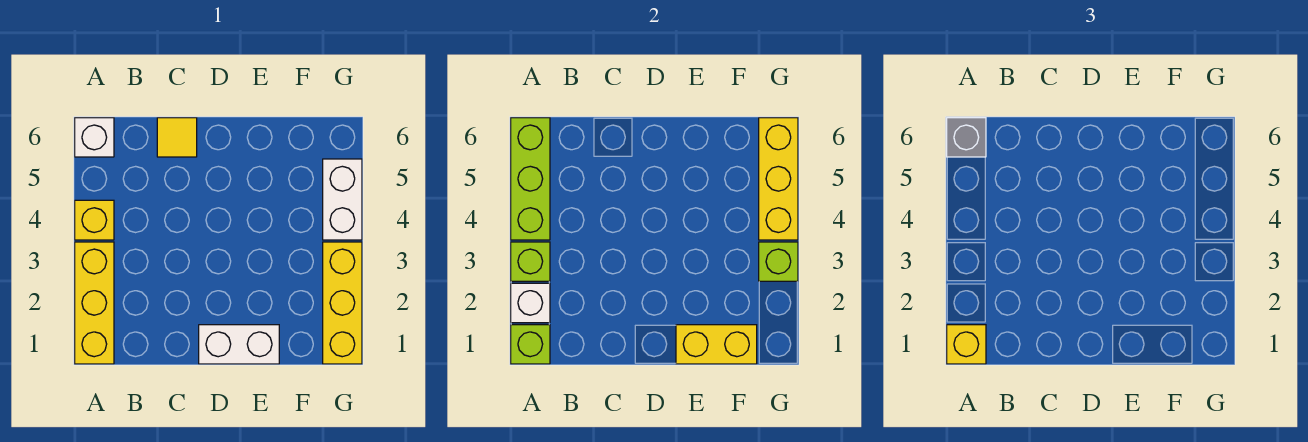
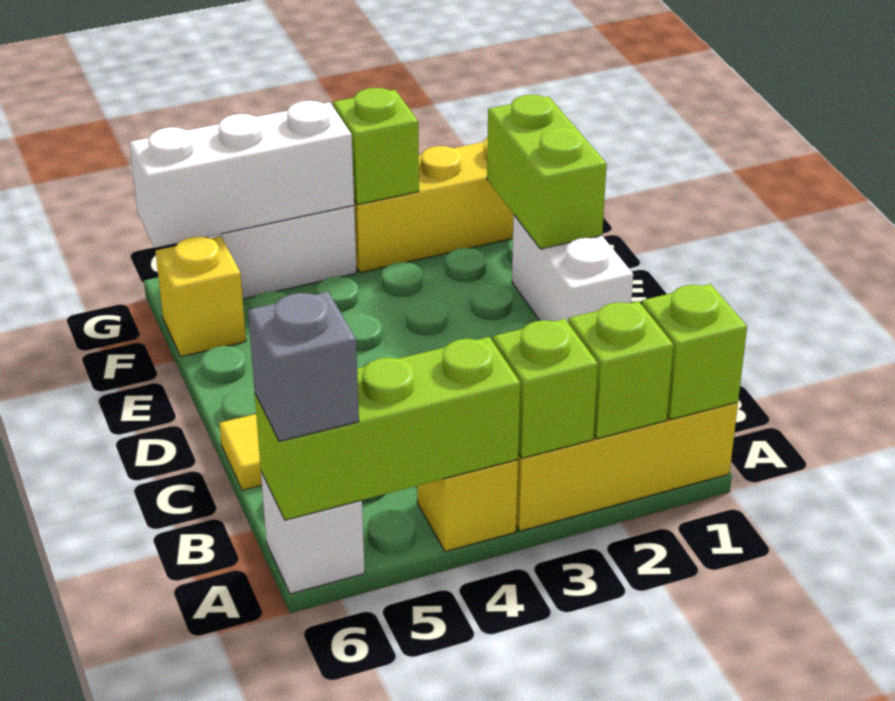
yellow 1x1 brick [947,325,986,364] -> yellow 1x1 brick moved to [155,237,246,357]
white 1x1 brick [511,283,550,323] -> lime 1x1 brick [568,301,673,439]
yellow 1x2 brick [676,325,757,364] -> lime 1x2 brick [487,95,607,249]
yellow 1x3 brick [759,118,798,240] -> white 1x3 brick [129,101,354,248]

